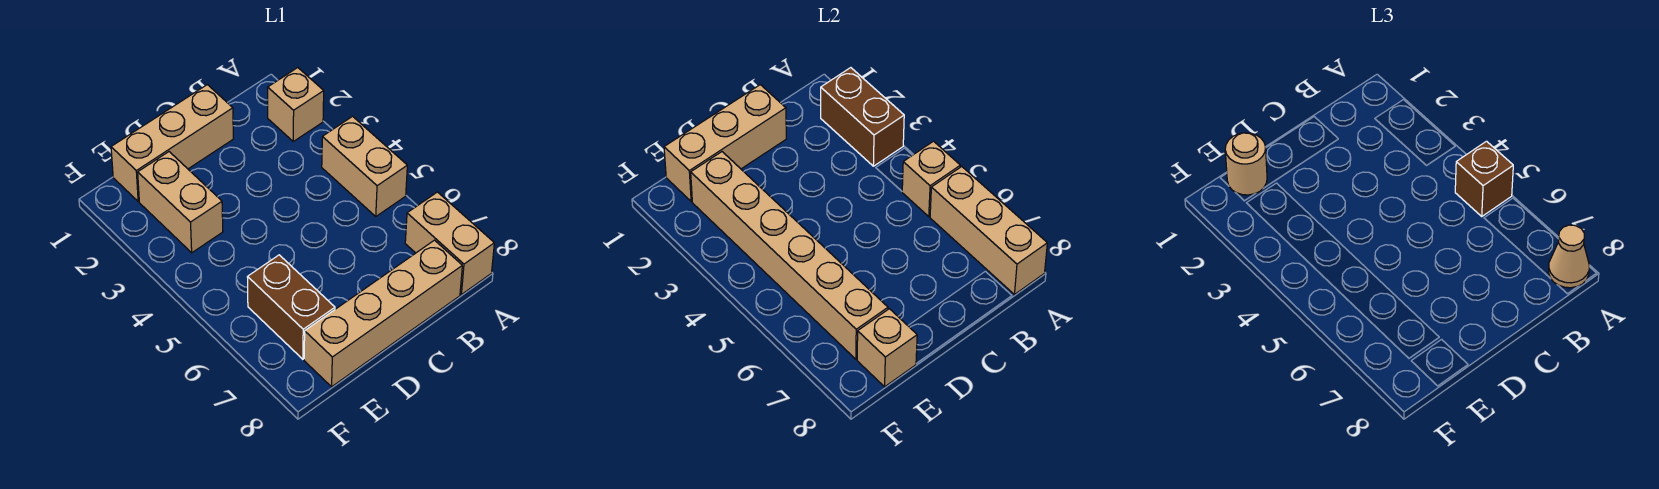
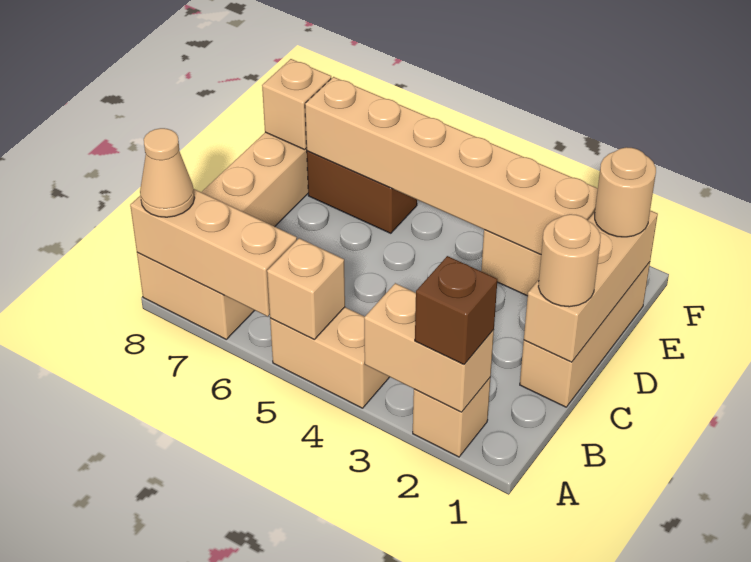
brown 1x2 brick [821,68,904,166] -> tan 1x2 brick [364,283,494,412]
brown 1x1 brick [1455,141,1513,216] -> brown 1x1 brick moved to [415,256,497,364]
none -> tan 1x1 round brick [538,214,601,307]

